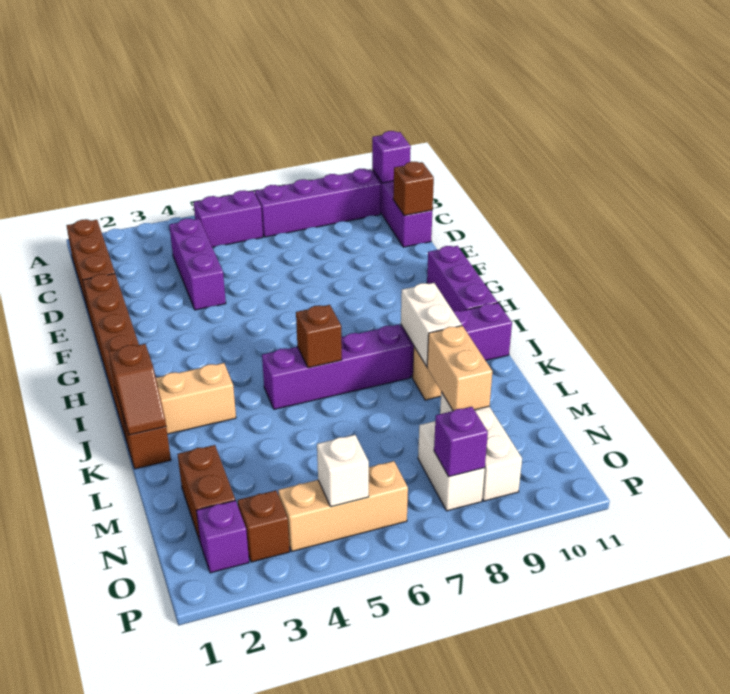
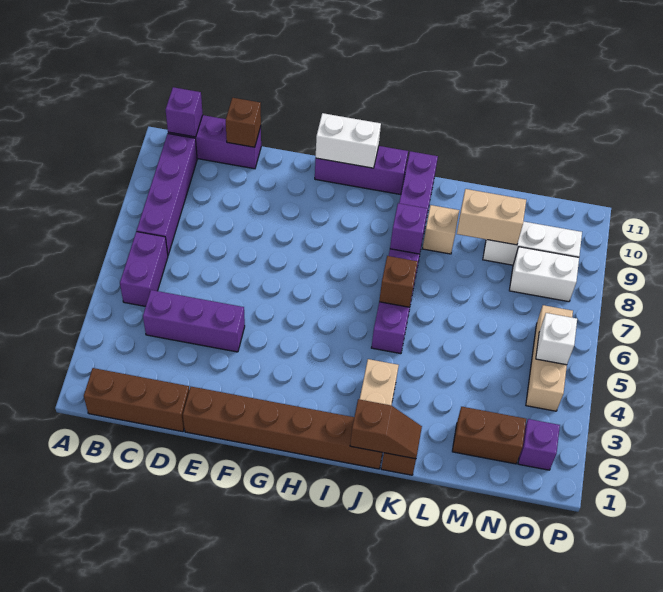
white 1x2 brick [401,283,462,366] -> white 1x2 brick moved to [316,113,381,168]
brown 1x1 brick [238,490,290,562] -> none
purple 1x1 brick [434,407,488,477] -> purple 1x1 brick moved to [390,203,428,254]

